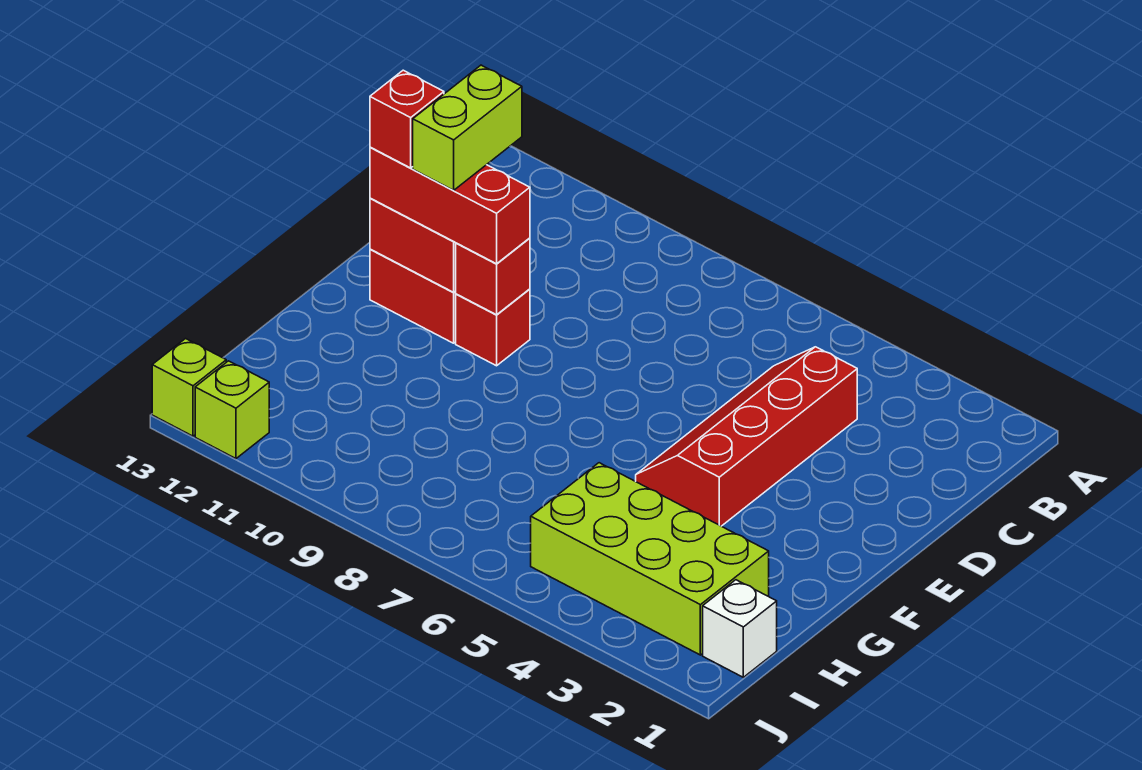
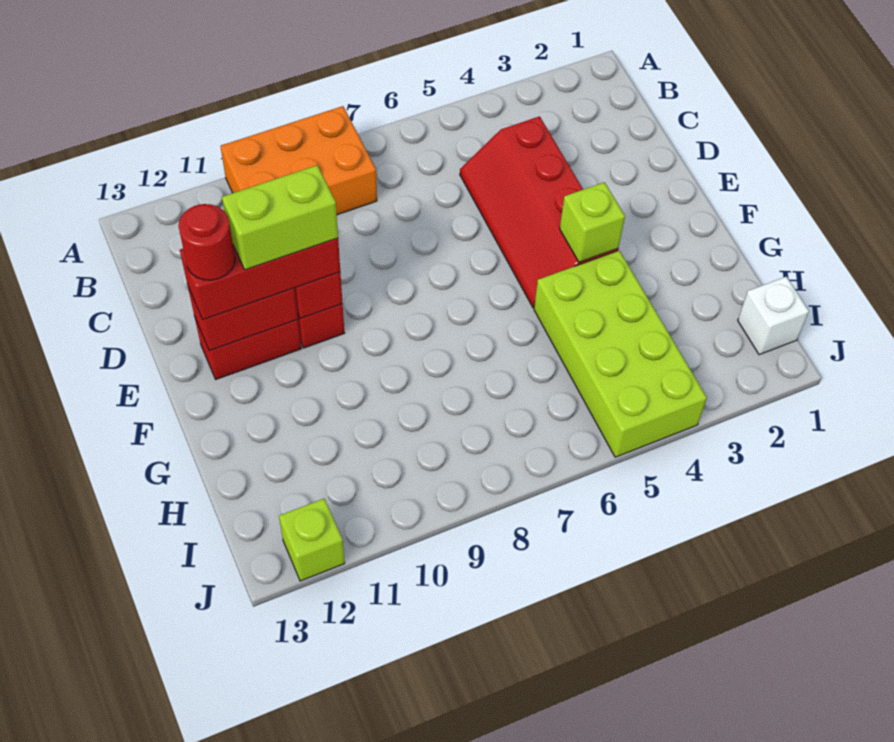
none -> orange 2x3 brick [221,106,377,215]
lime 1x2 brick [413,65,522,190] -> lime 1x2 brick turned to [222,165,338,270]
red 1x1 brick [370,70,444,168] -> red 1x1 round brick [179,204,235,280]
lime 2x4 brick [531,463,769,655] -> lime 2x4 brick turned to [534,251,707,457]
lime 1x1 brick [152,339,226,436] -> lime 1x1 brick moved to [560,182,625,262]

